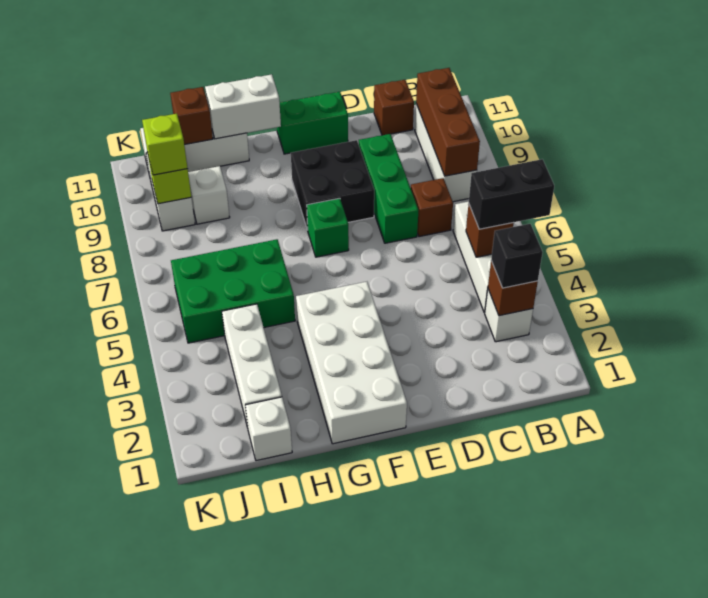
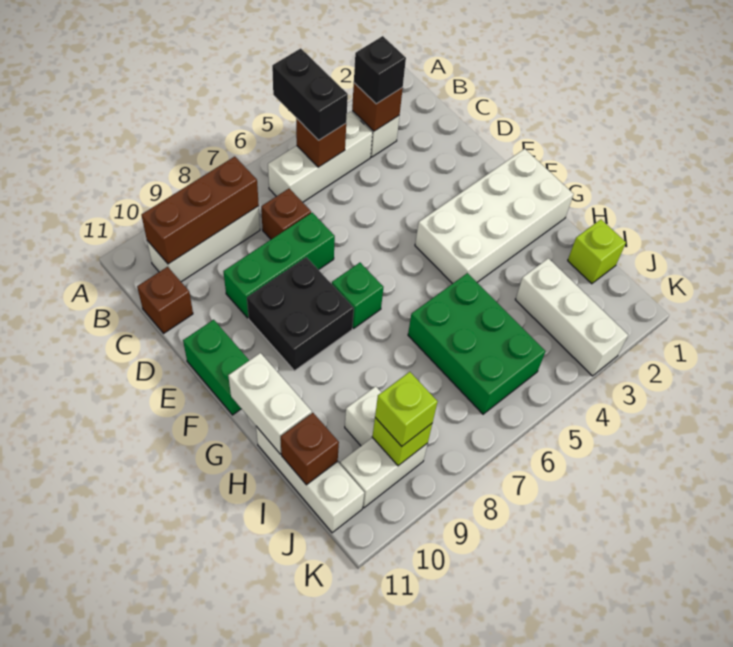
white 1x1 brick [245,397,292,461] -> lime 1x1 brick [568,219,626,284]
white 1x3 brick [222,304,282,427] -> white 1x3 brick turned to [515,258,628,376]

